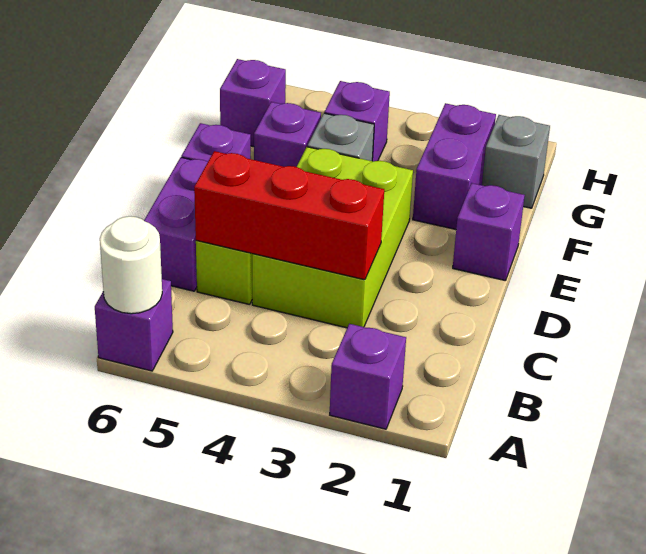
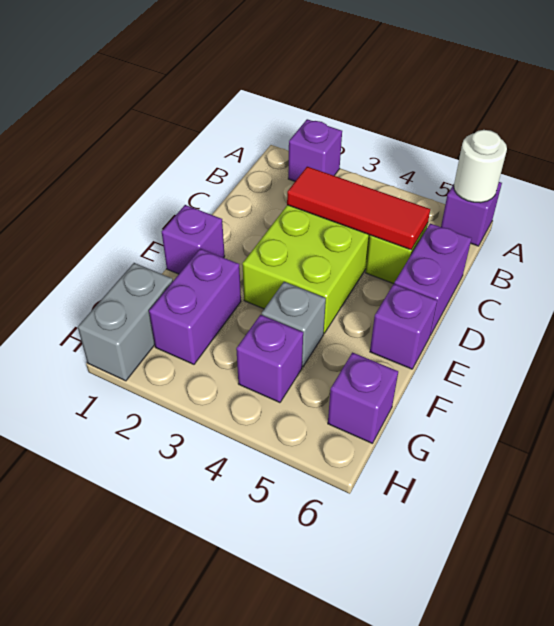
red 1x3 brick [194,151,384,280] -> red 1x3 tile [287,167,430,250]
purple 1x1 brick [254,102,321,167] -> none
grey 1x1 brick [482,115,550,208] -> grey 1x2 brick [78,263,173,381]

